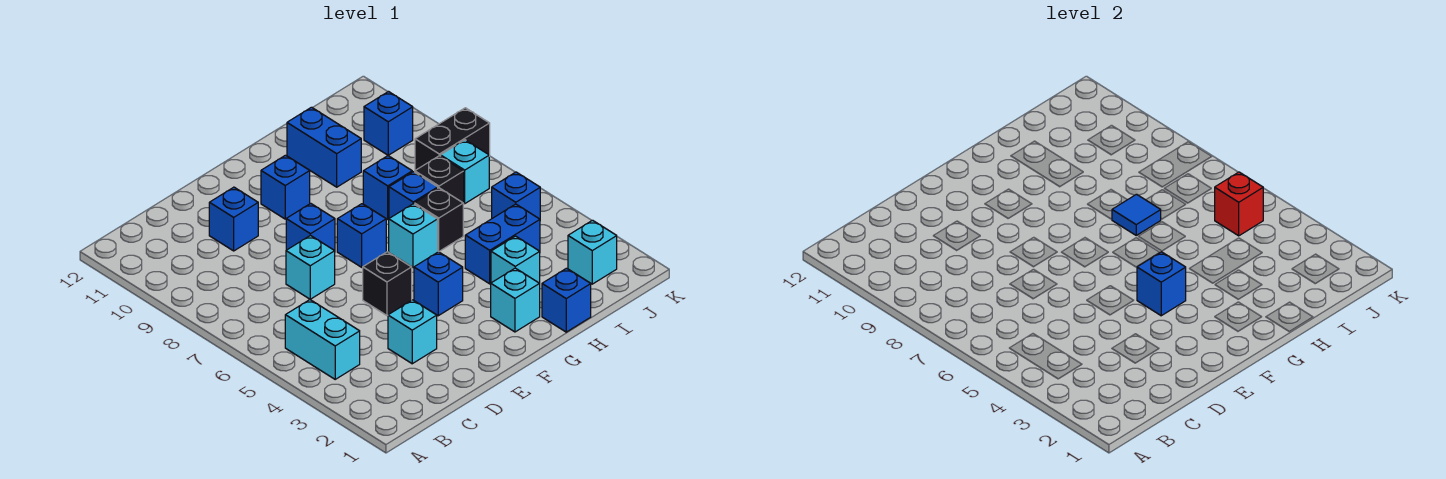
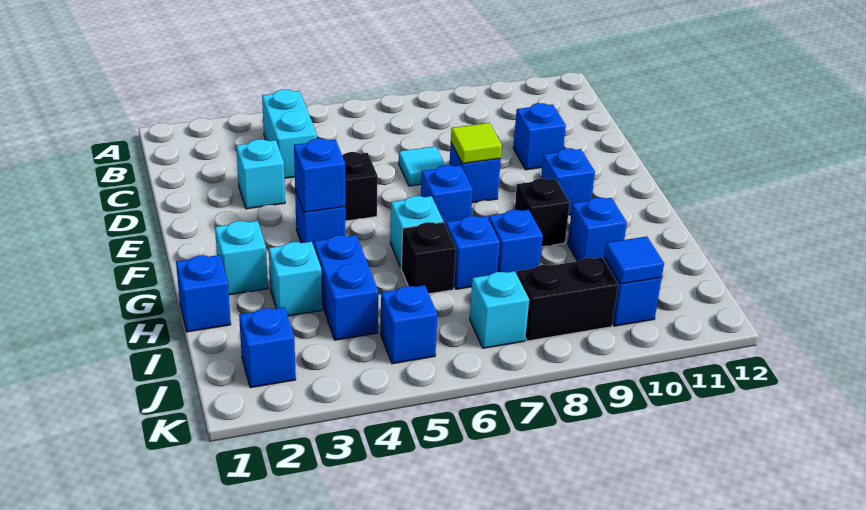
cyan 1x2 brick [285,300,360,379] -> cyan 1x2 brick turned to [262,90,317,178]
cyan 1x1 brick [286,235,335,299] -> cyan 1x1 tile [399,146,445,186]
none -> lime 1x1 tile [451,123,502,164]
blue 1x1 tile [1112,194,1161,235] -> blue 1x1 tile moved to [604,237,664,284]
blue 1x2 brick [287,107,361,187] -> blue 1x1 brick [568,198,627,261]
black 1x1 brick [415,156,464,204] -> black 1x1 brick moved to [515,178,570,247]
cyan 1x1 brick [568,220,617,284] -> blue 1x1 brick [239,307,296,388]
red 1x1 brick [1215,172,1263,236] -> none
black 1x2 brick [415,108,490,170] -> black 1x2 brick turned to [517,258,618,341]

